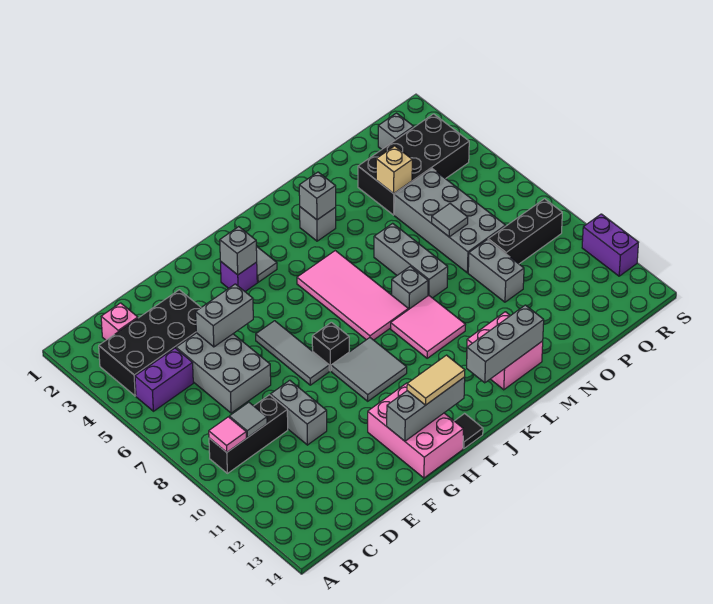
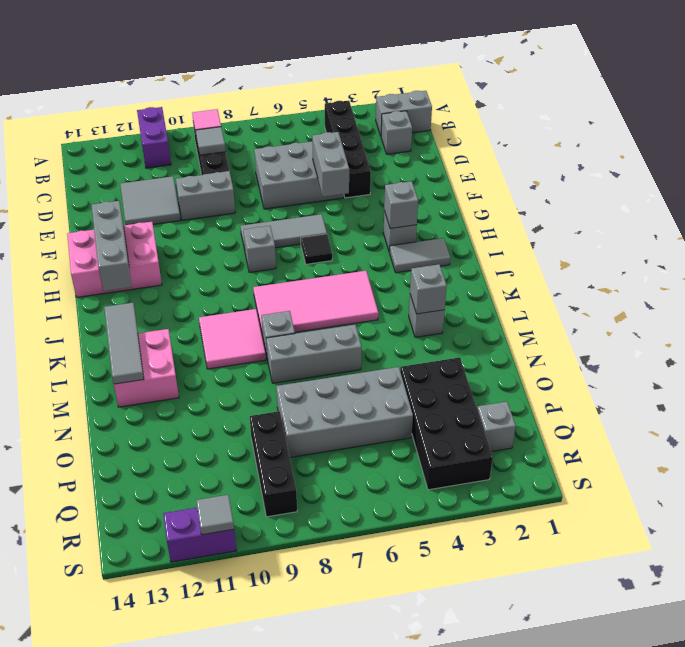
black 2x4 brick [99,290,201,396] -> black 1x4 brick [325,101,371,198]
purple 1x2 brick [135,348,193,411] -> purple 1x2 brick moved to [137,107,171,168]
pink 1x1 brick [101,303,138,340] -> grey 1x1 brick [381,111,412,154]
purple 1x1 brick [220,262,257,291] -> grey 1x1 brick [383,211,417,252]
black 1x1 brick [312,322,349,371] -> grey 1x1 brick [243,226,276,272]
grey 2x2 tile [331,338,407,401] -> grey 2x2 tile moved to [120,176,180,225]
tan 1x2 tile [407,355,465,405] -> none
black 1x1 tile [455,414,483,449] -> black 1x1 tile moved to [301,234,332,264]
grey 1x3 brick [467,305,544,383] -> grey 1x3 tile [104,303,144,384]
tan 1x1 brick [376,146,412,194] -> none
grey 1x1 tile [432,204,468,237] -> grey 1x1 tile moved to [196,495,234,535]
grey 1x2 brick [468,240,524,302] -> grey 1x2 brick moved to [376,91,432,136]

